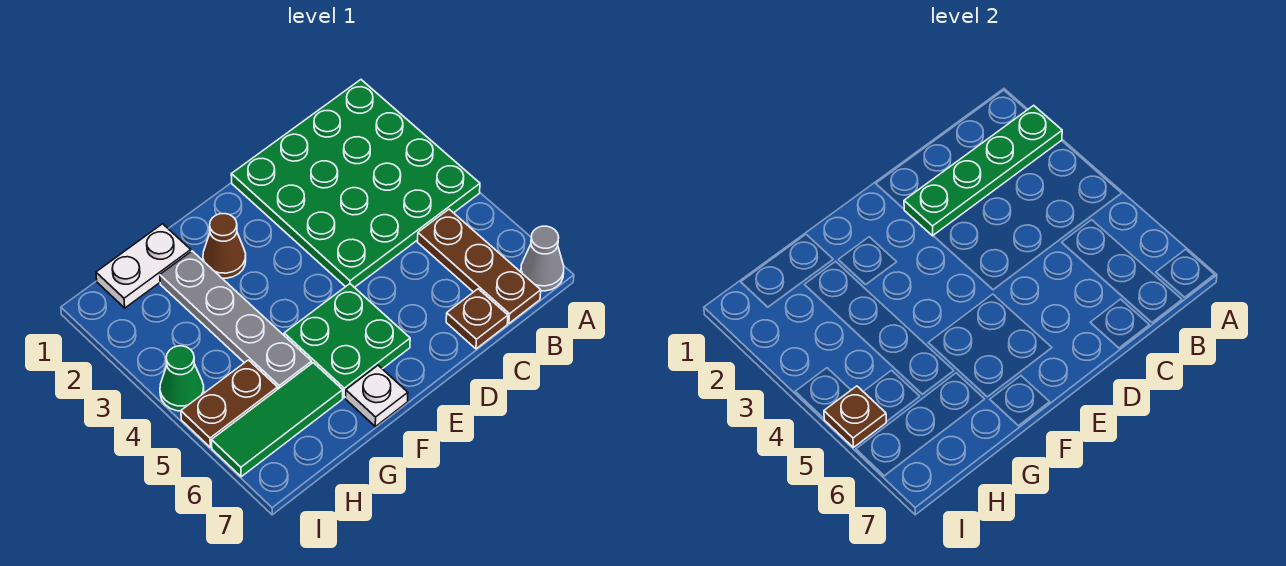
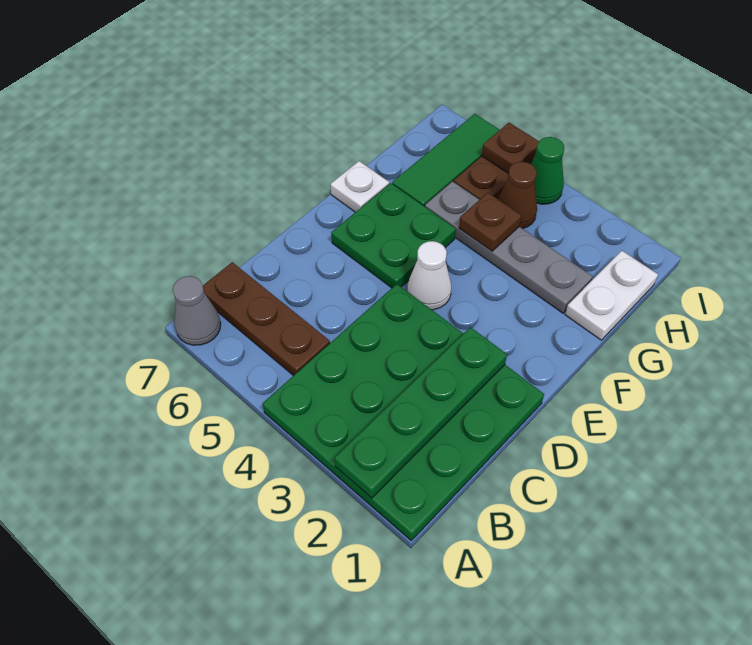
brown 1x1 plate [446,289,508,349] -> brown 1x1 plate moved to [459,193,522,251]
none -> white 1x1 cone [407,241,451,310]
brown 1x1 cone [203,214,246,278] -> brown 1x1 cone moved to [498,162,537,229]

